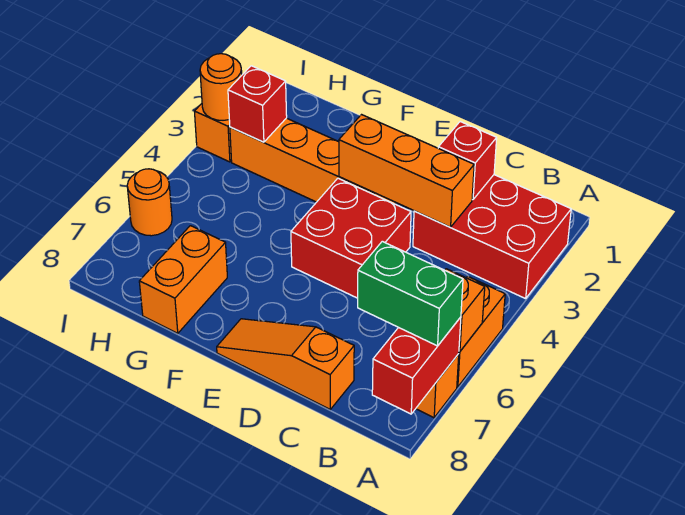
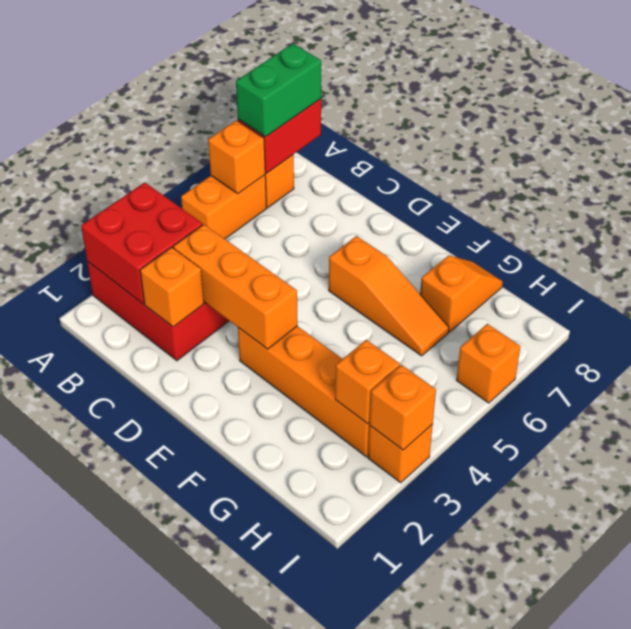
green 1x2 brick [358,241,463,346] -> green 1x2 brick turned to [236,44,321,137]
red 1x1 brick [438,122,497,200] -> orange 1x1 brick [140,247,204,327]
orange 1x3 slope [217,319,354,409] -> orange 1x3 slope moved to [329,236,449,356]
red 2x2 brick [291,178,411,298] -> red 2x2 brick moved to [81,182,203,304]
orange 1x2 brick [139,226,227,333] -> orange 1x2 slope [420,255,503,332]
red 1x1 brick [228,66,287,142] -> orange 1x1 brick [335,340,400,424]
orange 1x1 round brick [200,54,242,120] -> orange 1x1 brick [370,365,436,450]
orange 1x1 round brick [127,169,172,236] -> orange 1x1 brick [456,324,520,403]

